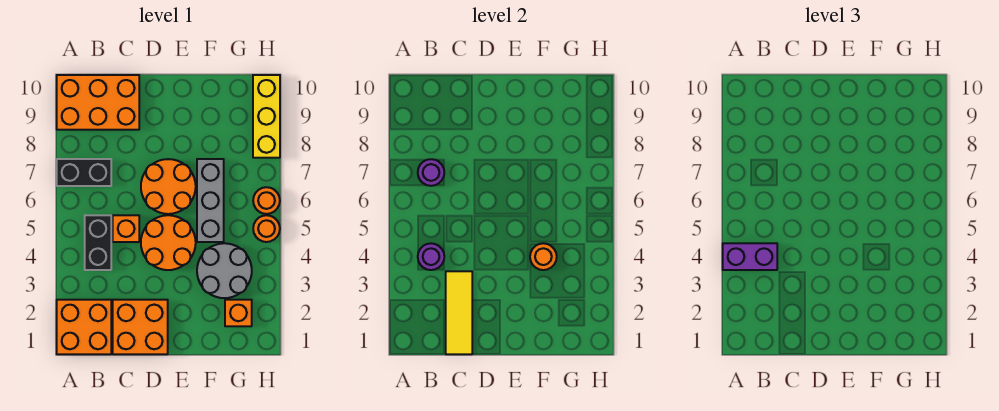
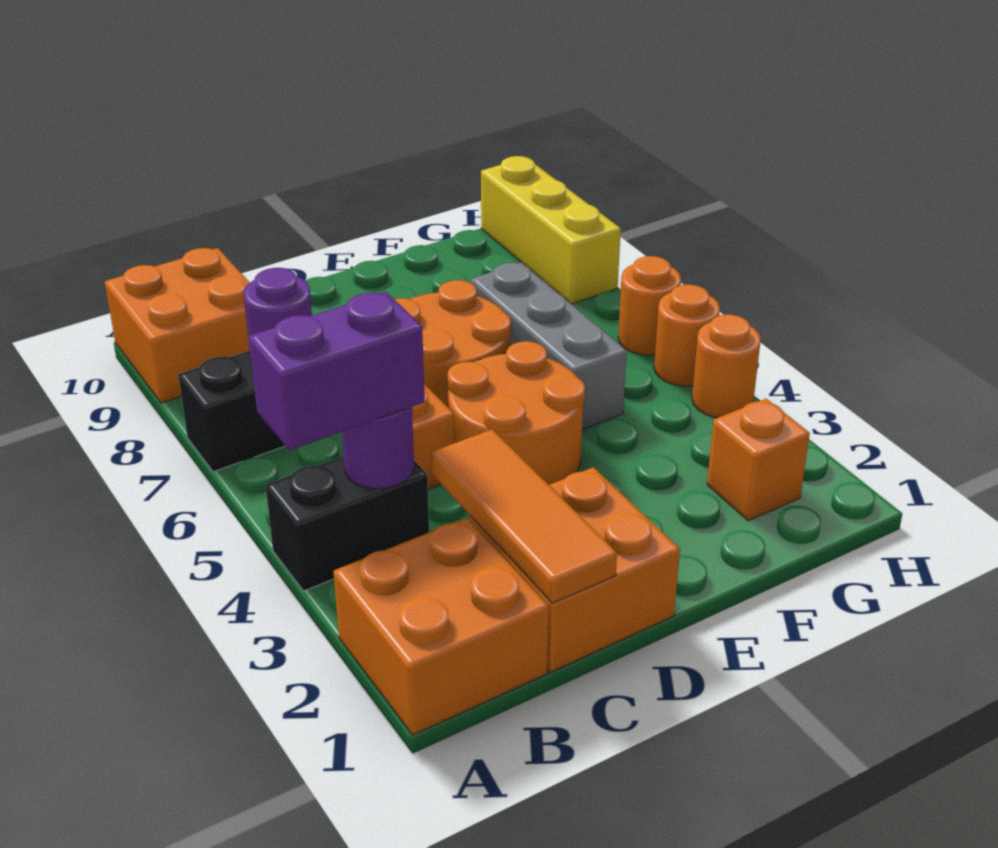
orange 2x3 brick [57,75,139,130] -> orange 2x2 brick [105,248,250,403]
black 1x2 brick [85,215,111,270] -> black 1x2 brick turned to [266,456,429,591]
yellow 1x3 tile [446,271,472,354] -> orange 1x3 tile [431,429,617,603]
grey 2x2 round brick [197,243,252,298] -> none
orange 1x1 round brick [530,243,557,270] -> orange 1x1 round brick moved to [692,314,761,418]

